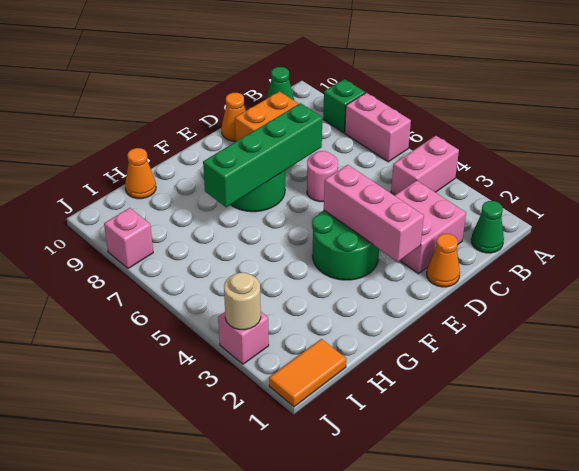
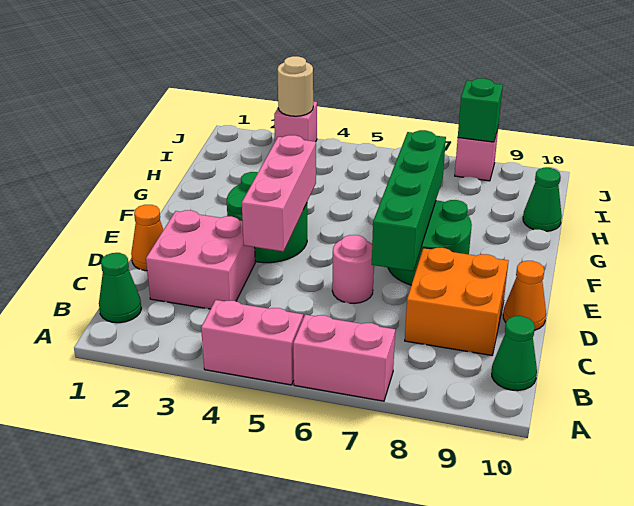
pink 1x2 brick [391,136,459,195] -> pink 1x2 brick turned to [201,300,303,385]
green 1x1 brick [323,79,365,133] -> green 1x1 brick moved to [458,78,503,142]
pink 1x3 brick [324,165,424,262] -> pink 1x3 brick turned to [242,135,316,251]
orange 1x1 cone [125,148,156,199] -> green 1x1 cone [523,168,562,231]
orange 1x2 tile [269,339,346,407] -> none

